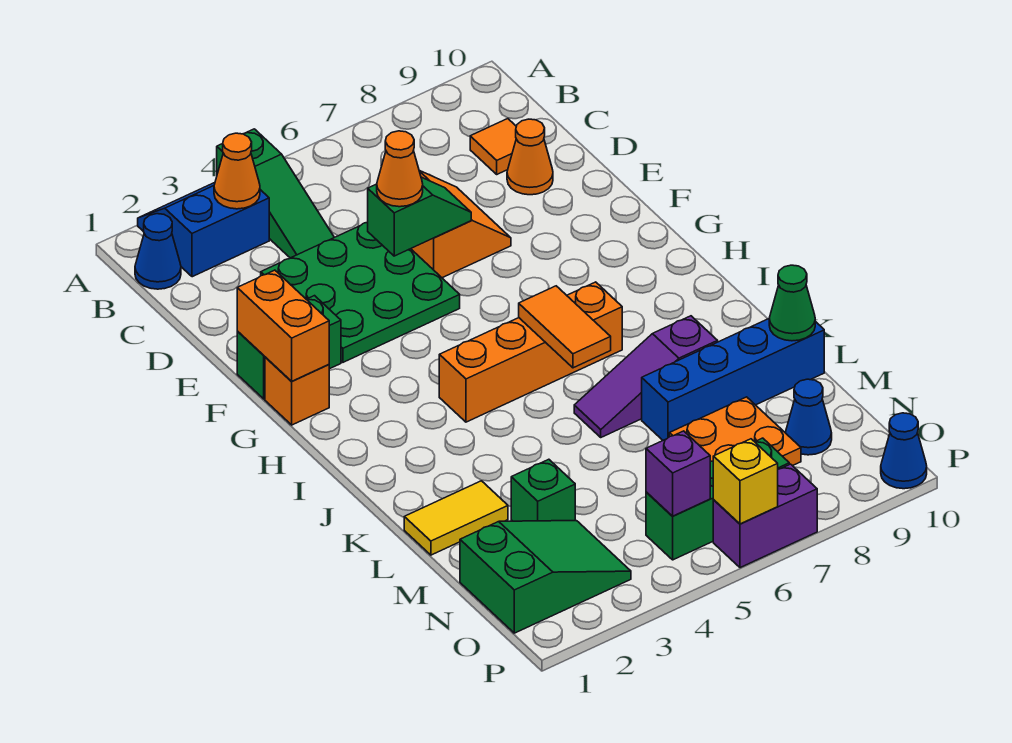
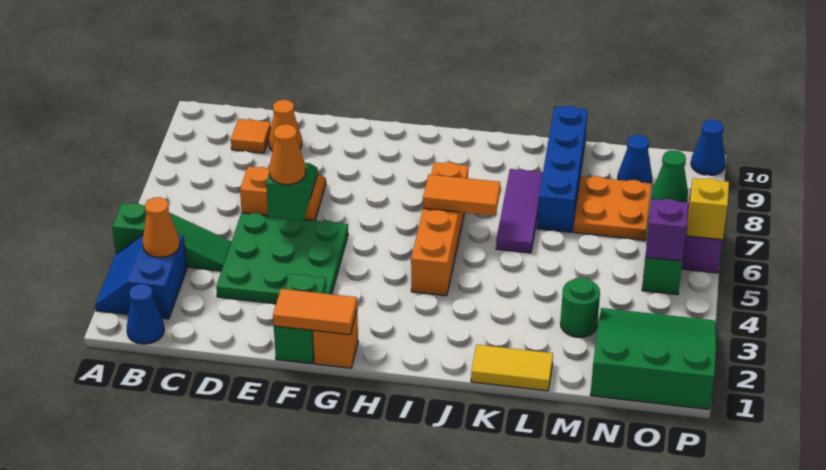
orange 1x2 brick [237,270,329,381] -> orange 1x2 tile [273,289,357,335]
purple 1x3 slope [574,316,718,437] -> purple 1x3 tile [496,169,543,253]
yellow 1x2 tile [404,481,508,555] -> yellow 1x2 tile turned to [471,345,553,391]
green 1x1 cone [769,265,815,341] -> green 1x1 cone moved to [652,150,688,202]
green 1x1 brick [511,459,575,521] -> green 1x1 round brick [560,277,600,337]
green 2x3 slope [460,521,631,633] -> green 3x3 slope [590,308,716,409]

